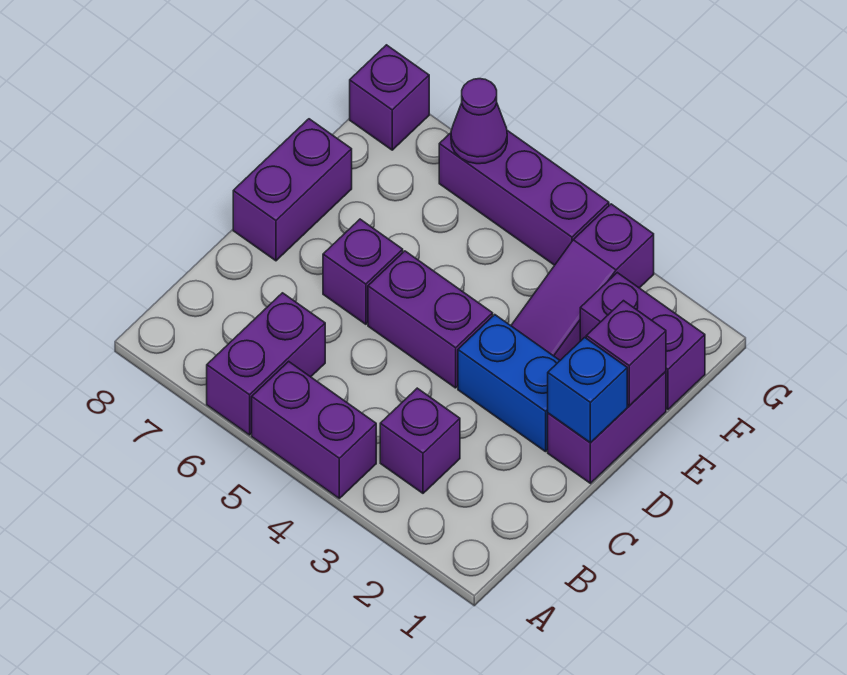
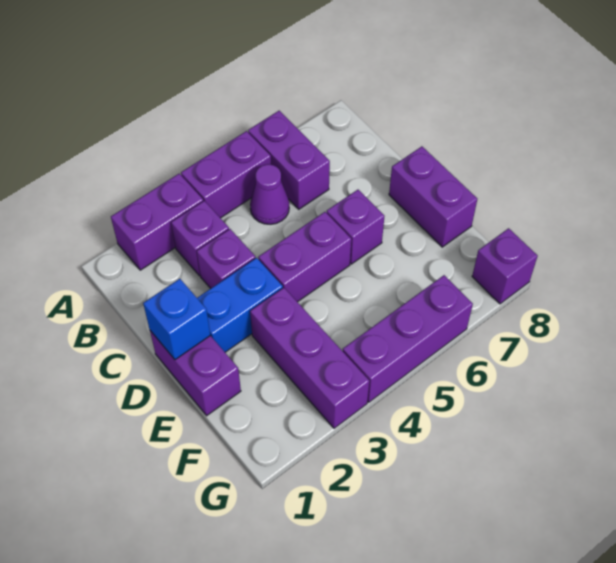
purple 1x1 brick [586,301,666,406] -> purple 1x1 brick moved to [197,229,255,288]
purple 1x3 slope [511,204,654,360] -> purple 1x3 brick [250,288,369,428]
purple 1x2 brick [580,273,705,410] -> purple 1x2 brick moved to [111,174,203,270]
purple 1x1 cone [451,79,507,164] -> purple 1x1 cone moved to [250,164,289,224]

